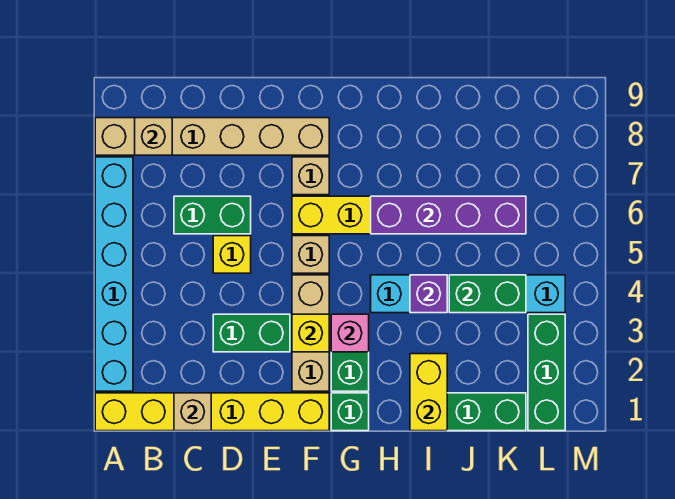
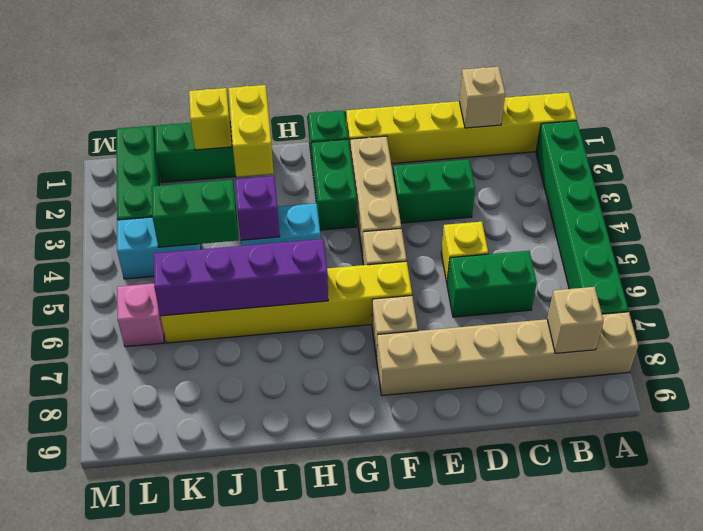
cyan 1x6 brick [95,157,133,391] -> green 1x6 brick [536,121,628,314]
yellow 1x1 brick [292,314,329,352] -> yellow 1x1 brick moved to [189,88,232,150]
pink 1x1 brick [331,314,369,352] -> pink 1x1 brick moved to [117,283,164,347]

